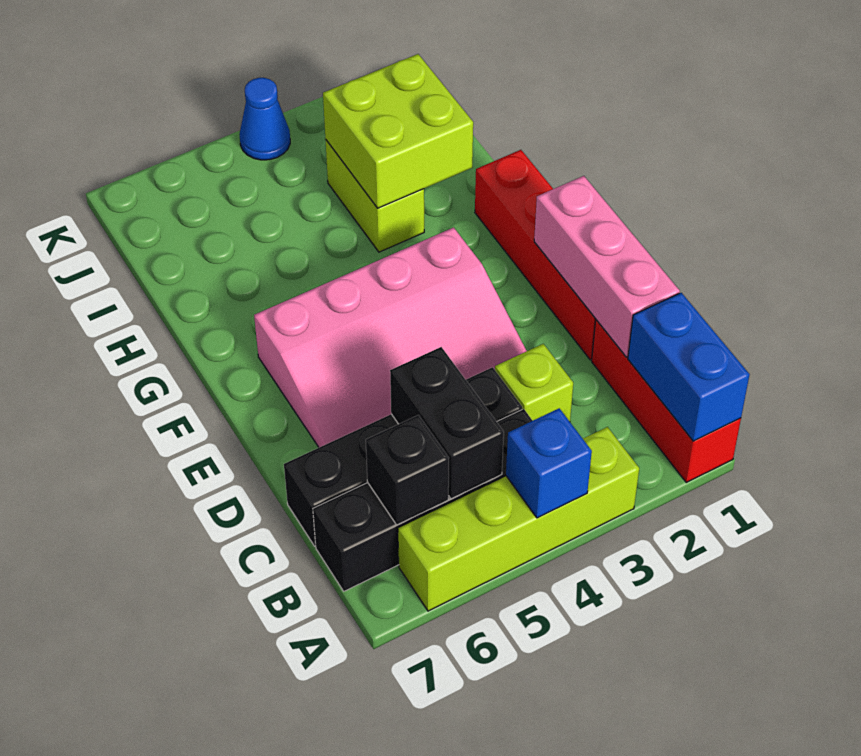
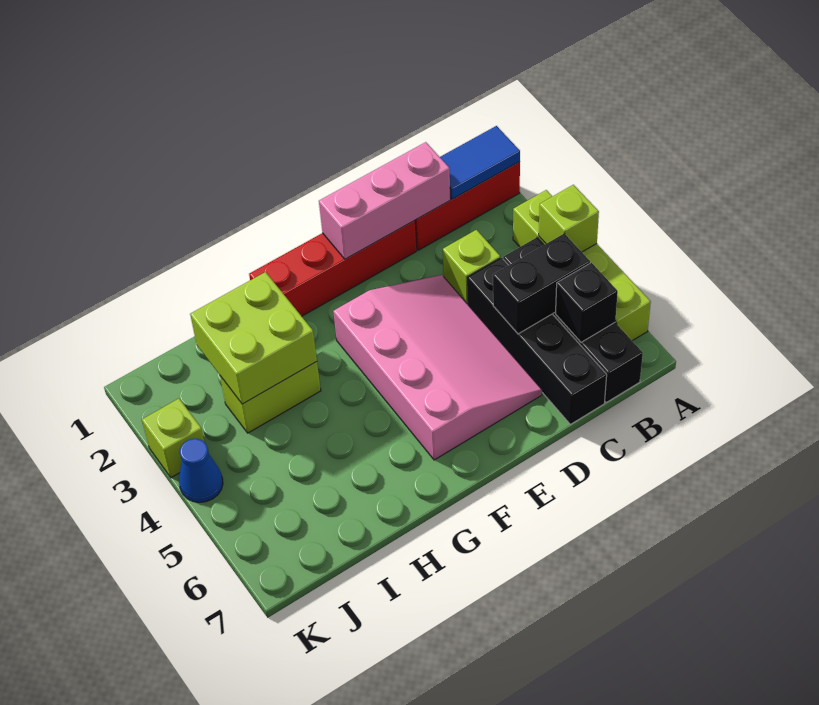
blue 1x2 brick [628,293,750,441] -> blue 1x2 tile [440,126,520,199]
blue 1x1 brick [506,408,592,518] -> lime 1x1 brick [539,185,599,252]
none -> lime 1x1 brick [142,399,204,478]

